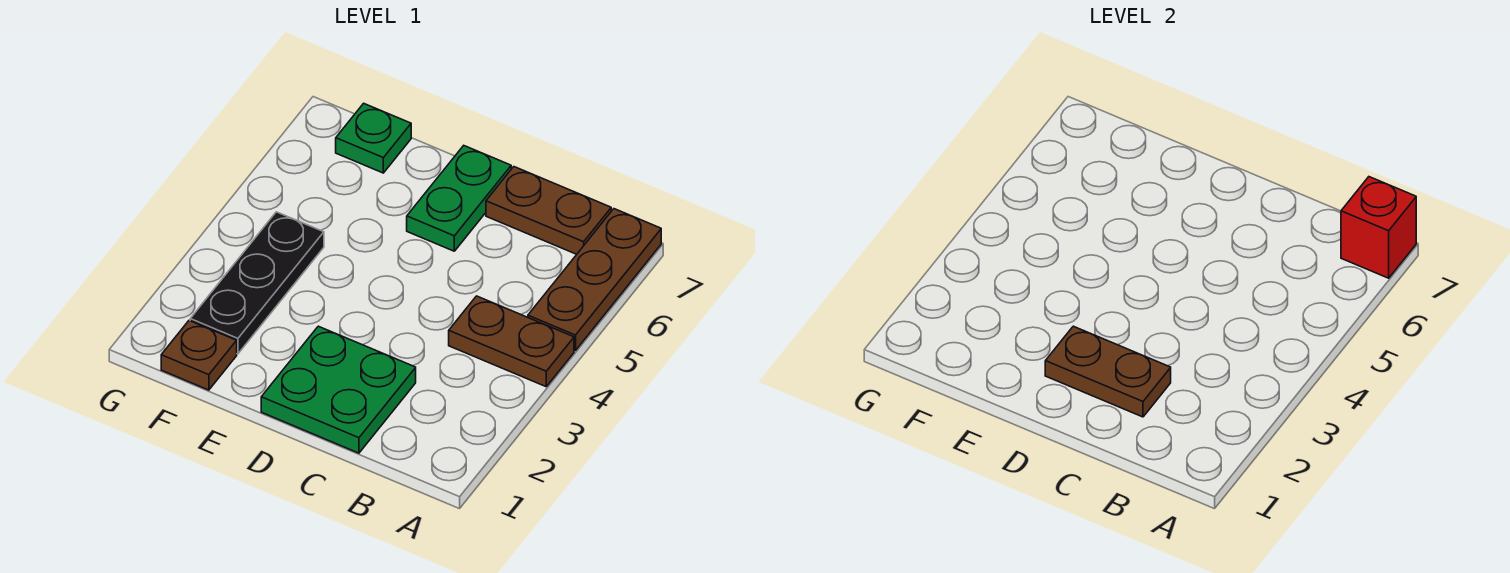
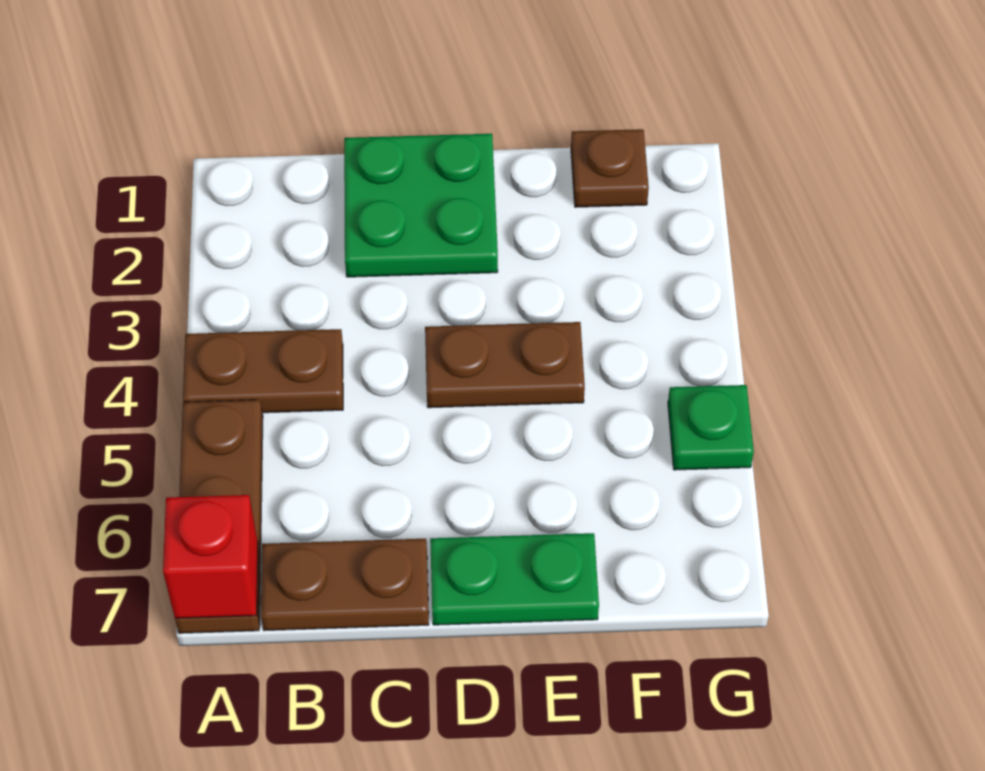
brown 1x2 plate [1045,326,1171,417] -> brown 1x2 plate moved to [425,322,585,408]
green 1x2 plate [407,146,511,251] -> green 1x2 plate turned to [430,533,599,625]
black 1x3 plate [190,212,324,354] -> none
green 1x1 plate [336,103,411,173] -> green 1x1 plate moved to [668,385,754,470]

